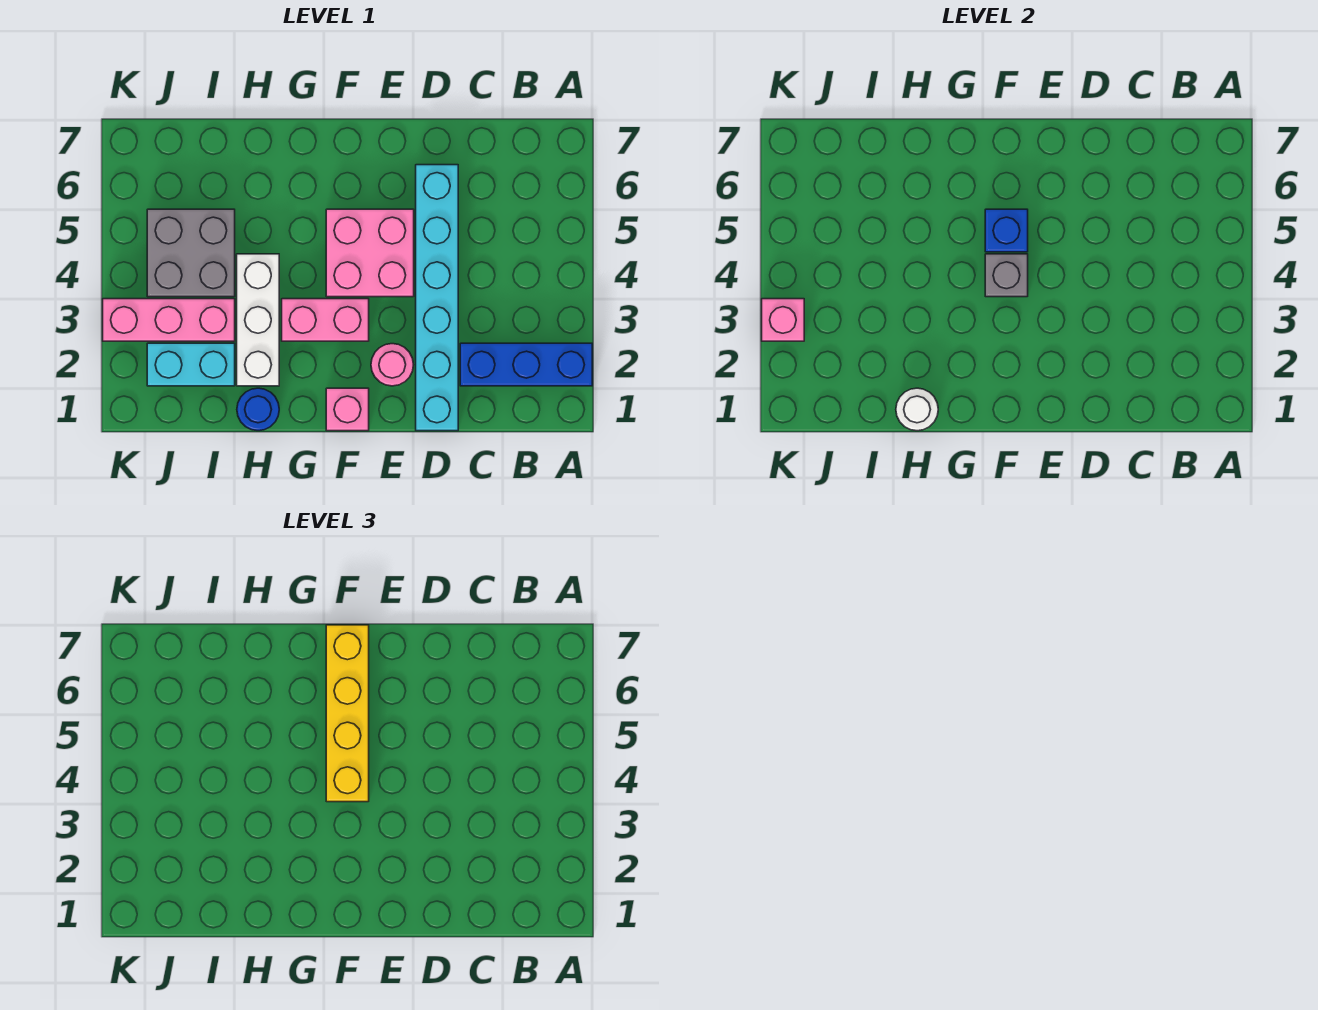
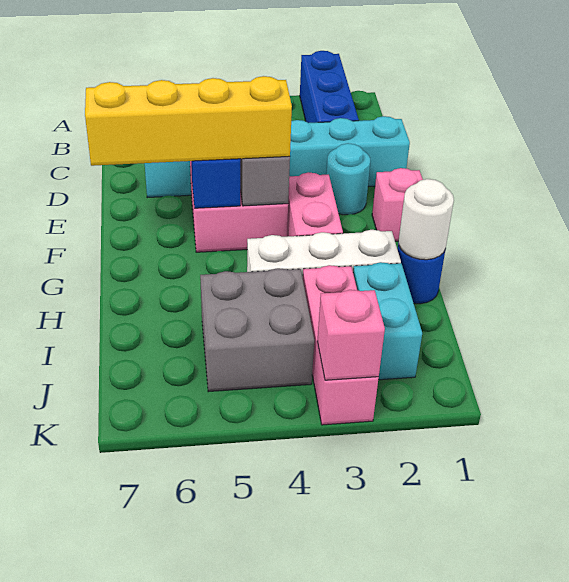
pink 1x1 round brick [371,344,413,386] -> cyan 1x1 round brick [326,143,370,215]

